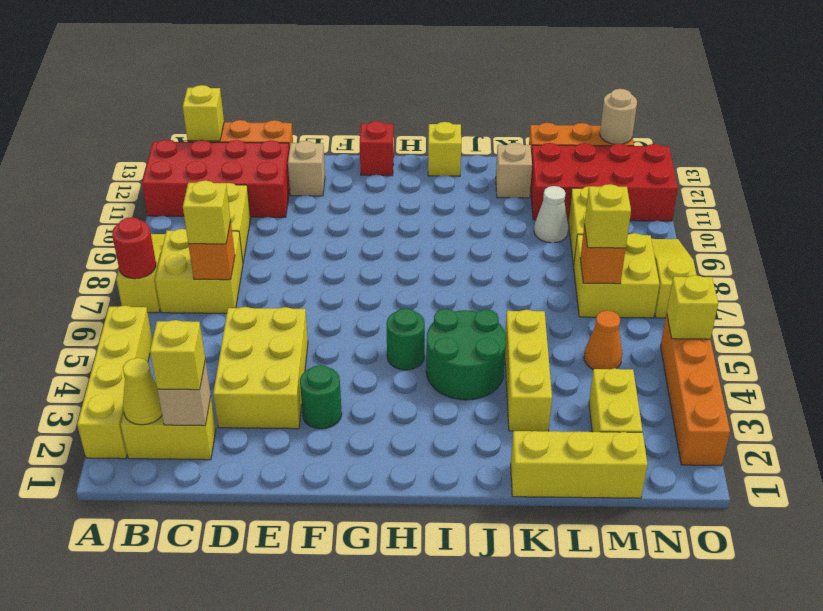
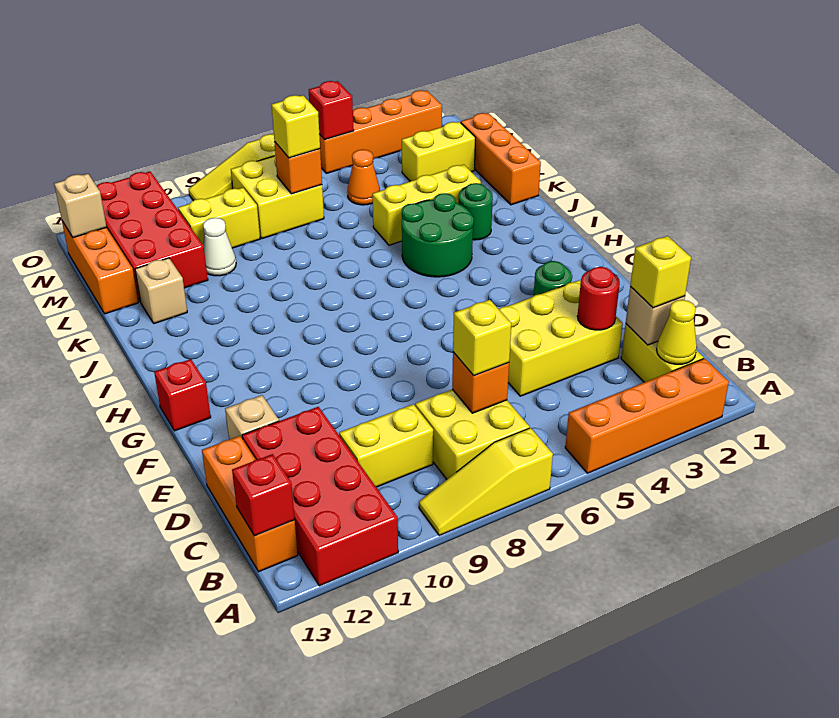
yellow 1x4 brick [77,306,153,459] -> orange 1x4 brick [565,358,729,473]
red 1x1 round brick [112,217,156,279] -> red 1x1 round brick moved to [577,267,620,330]
yellow 1x1 brick [183,85,224,141] -> red 1x1 brick [232,454,295,536]
green 1x1 round brick [386,308,425,370] -> green 1x1 round brick moved to [458,183,493,240]
yellow 1x1 brick [428,122,461,176] -> none
yellow 1x3 brick [511,431,648,498] -> orange 1x3 brick [461,113,541,205]
tan 1x1 round brick [600,89,637,144] -> tan 1x1 brick [54,174,107,238]
yellow 1x1 brick [667,275,718,339] -> red 1x1 brick [309,81,354,140]

